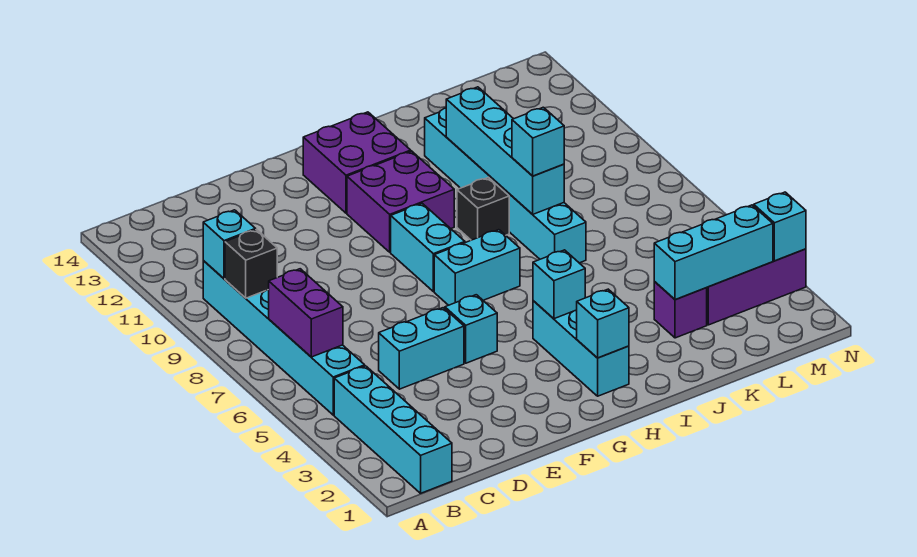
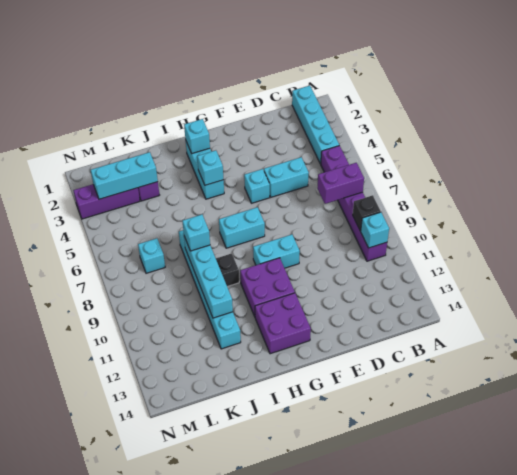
cyan 1x6 brick [203,261,365,415] -> purple 1x6 brick [321,146,387,261]
purple 1x2 brick [269,269,343,357] -> purple 1x2 brick turned to [317,163,364,204]
cyan 1x2 brick [391,203,465,292] -> cyan 1x2 brick turned to [253,235,300,268]
cyan 1x1 brick [754,192,806,261] -> cyan 1x1 brick moved to [138,238,165,273]

